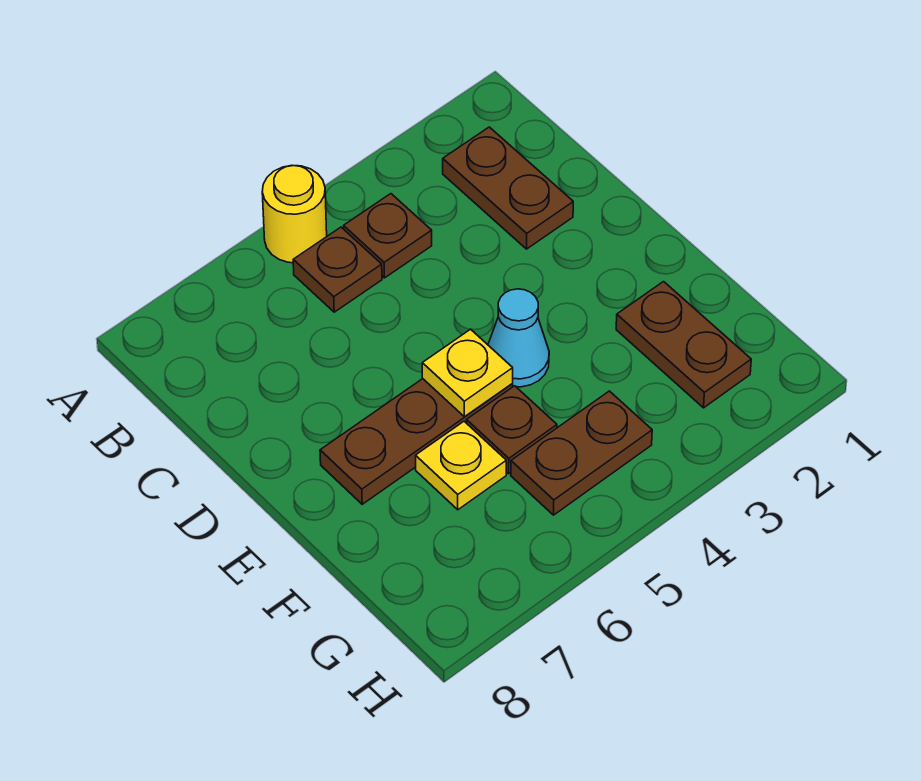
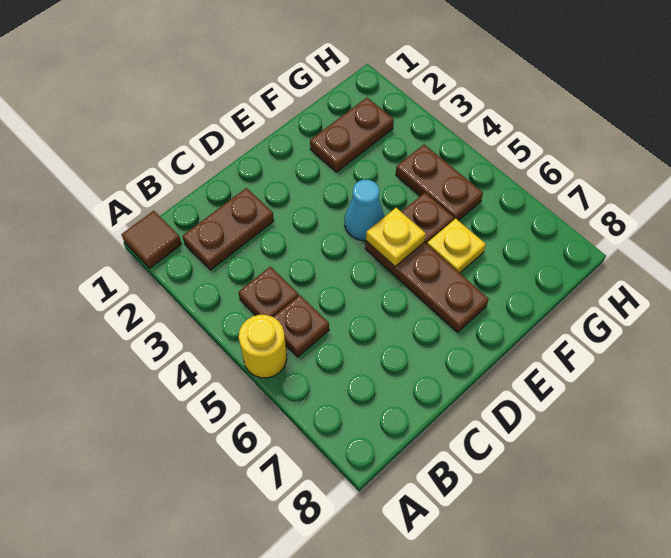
none -> brown 1x1 tile [121,211,182,268]

